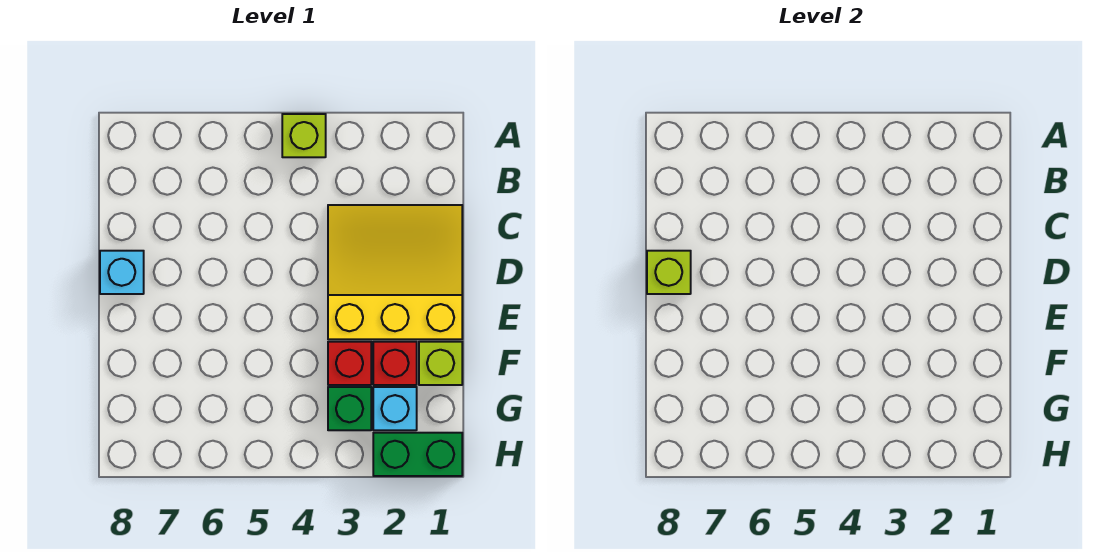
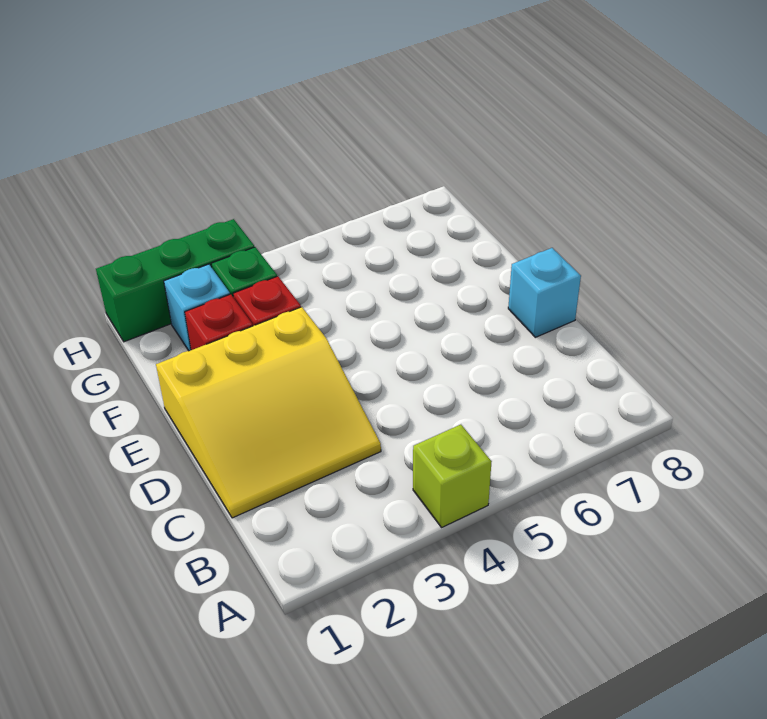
lime 1x1 brick [647,251,691,294] -> none
lime 1x1 brick [419,342,462,385] -> none
green 1x2 brick [373,433,462,476] -> green 1x3 brick [96,219,254,342]

